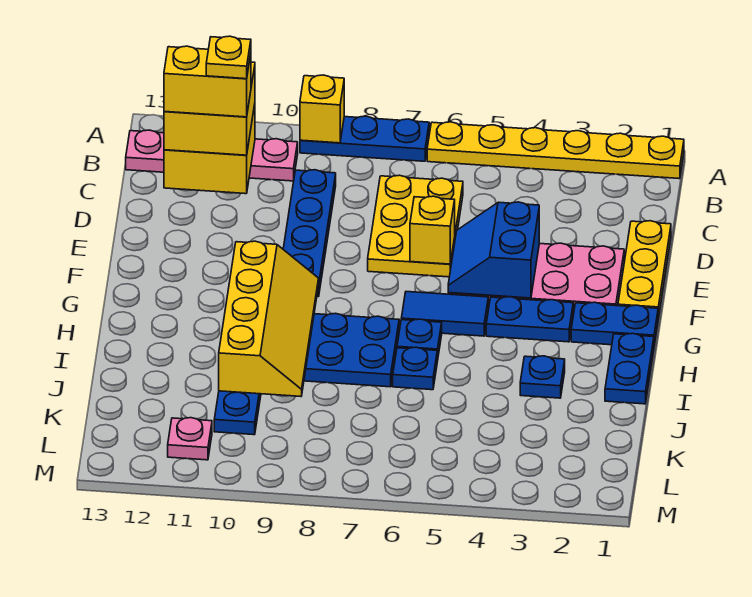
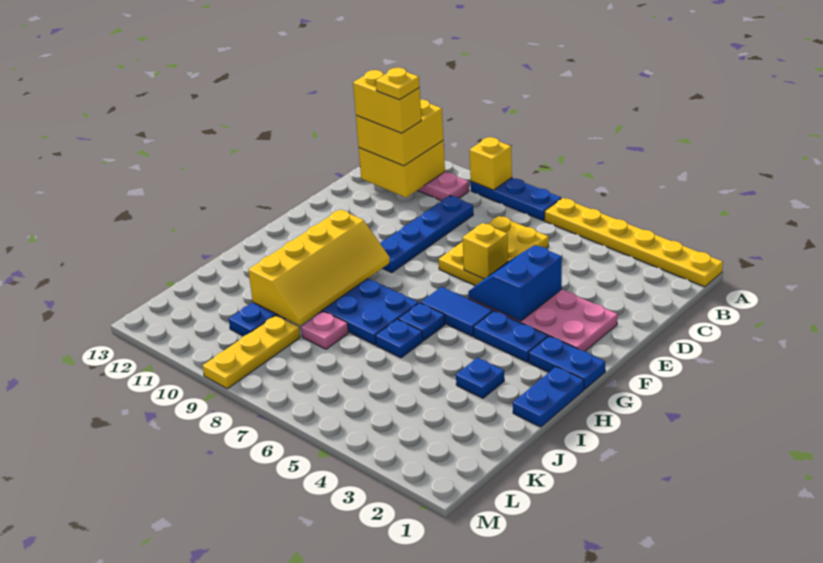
yellow 1x3 plate [618,221,671,319] -> yellow 1x3 plate moved to [203,315,300,389]
pink 1x1 plate [168,418,212,460] -> pink 1x1 plate moved to [301,311,348,349]

